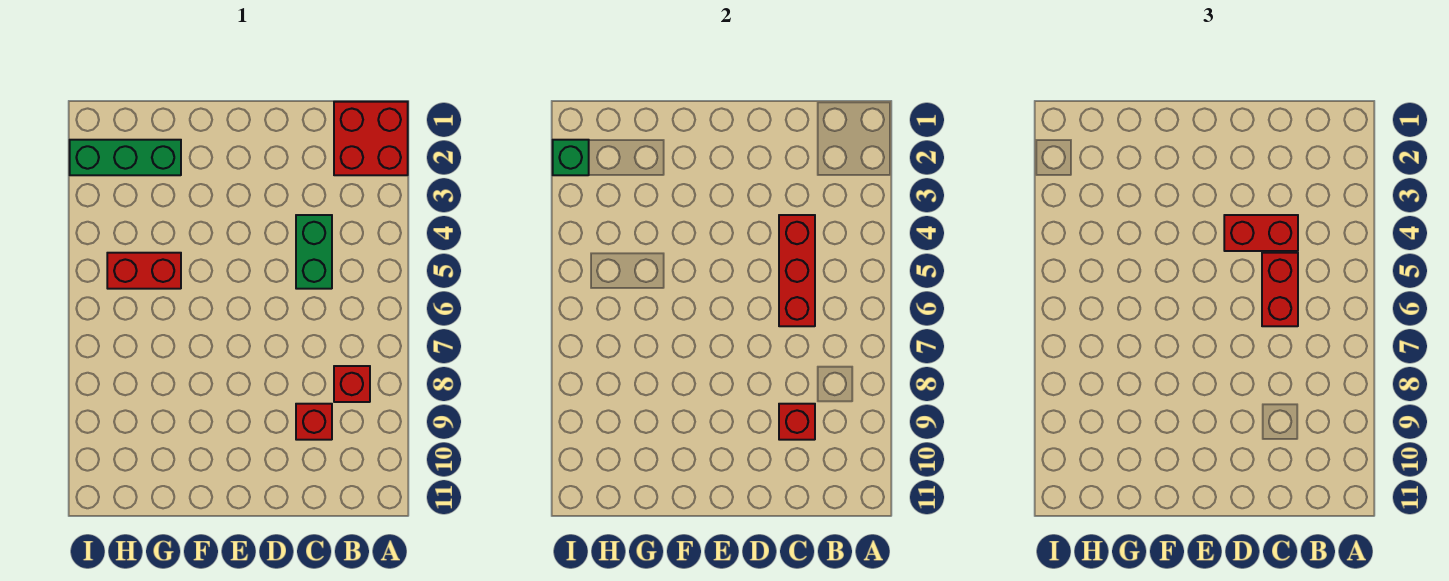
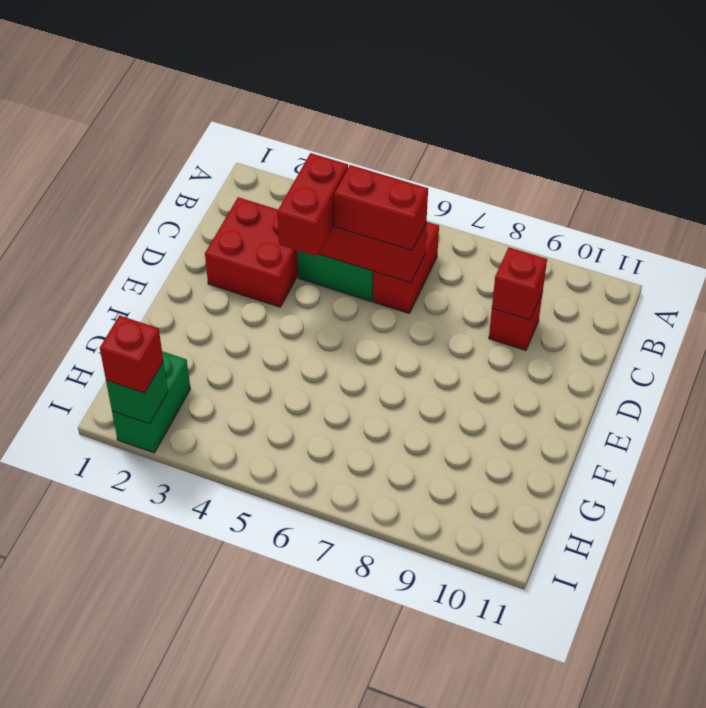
red 2x2 brick [334,102,408,175] -> red 2x2 brick moved to [205,197,298,307]
red 1x1 brick [334,366,370,402] -> red 1x1 brick moved to [100,315,163,393]
green 1x3 brick [70,140,181,175] -> green 1x2 brick [112,351,190,453]
red 1x2 brick [107,253,181,289] -> red 1x2 brick moved to [373,222,439,313]

